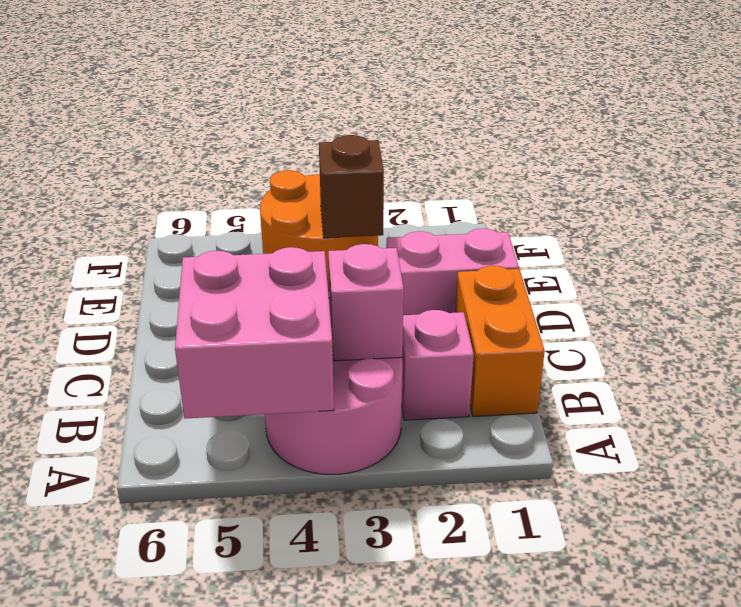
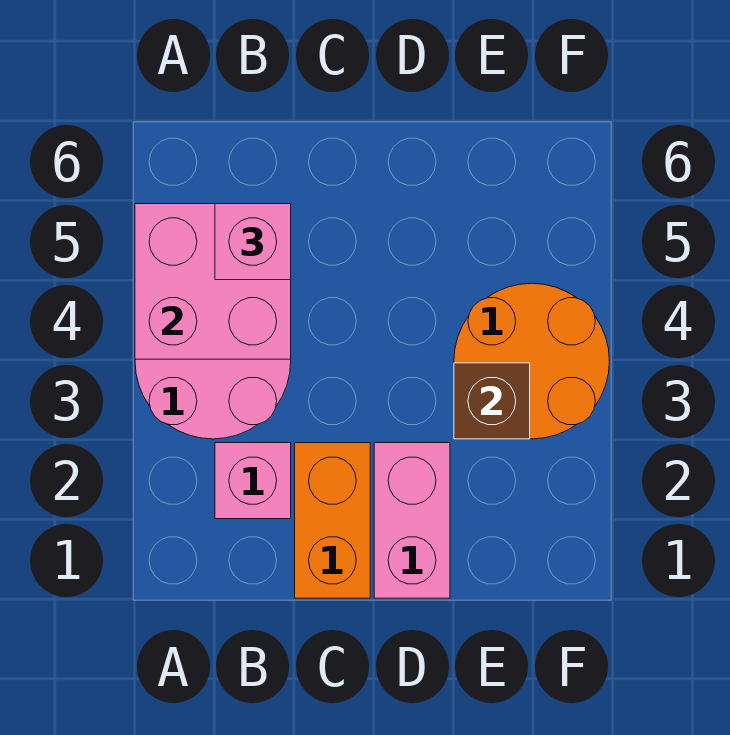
orange 1x2 brick [455,266,545,417] -> orange 1x2 brick turned to [295,443,370,598]
pink 1x1 brick [328,244,404,361] -> pink 1x1 brick moved to [215,204,291,280]

